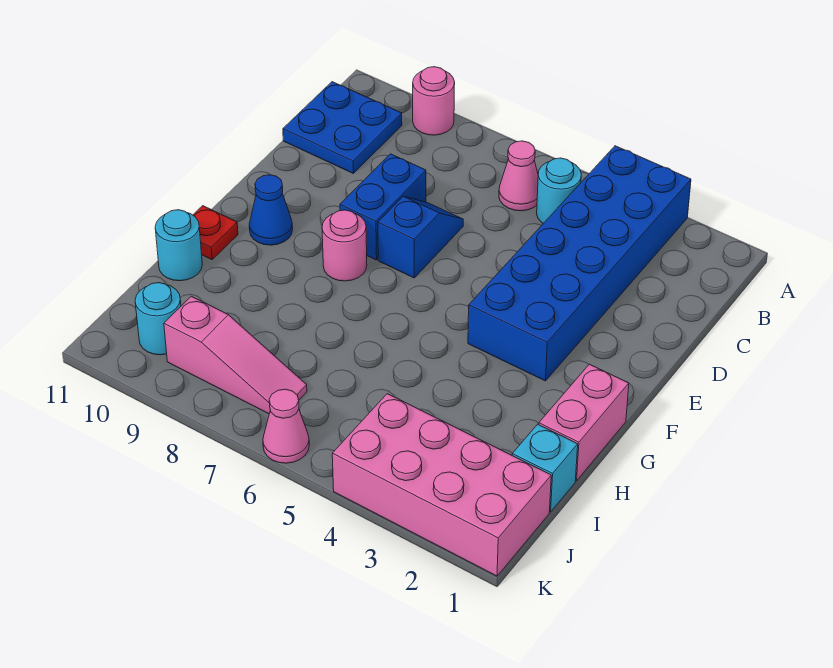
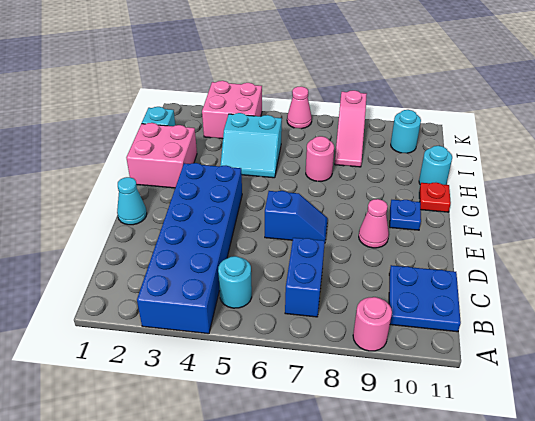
pink 1x1 cone [499,141,538,211] -> pink 1x1 cone moved to [359,199,389,248]
blue 1x2 slope [378,196,463,278] -> blue 1x2 slope turned to [265,191,328,241]
blue 1x2 brick [340,154,426,260] -> blue 1x2 brick moved to [285,238,325,317]
none -> cyan 1x1 cone [117,177,147,225]
pink 1x1 round brick [322,210,367,281] -> pink 1x1 round brick moved to [306,136,334,181]
blue 1x1 cone [249,175,293,245] -> blue 1x1 plate [390,200,421,230]
pink 1x2 brick [539,364,629,481] -> pink 2x2 brick [126,123,197,188]
none -> cyan 2x2 slope [220,113,282,178]
pink 2x4 brick [332,394,551,576] -> pink 2x2 brick [202,81,262,139]
pink 1x3 slope [164,296,307,414] -> pink 1x3 slope turned to [335,90,367,167]

